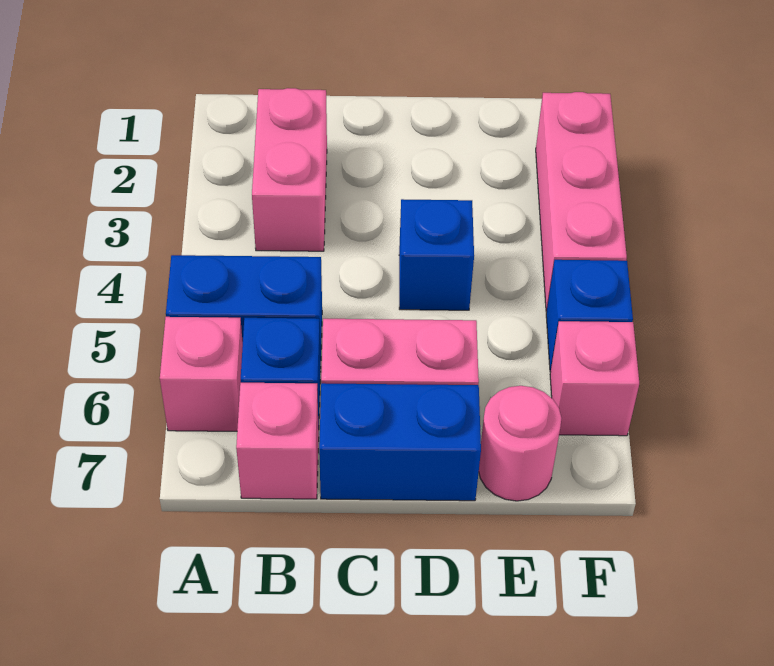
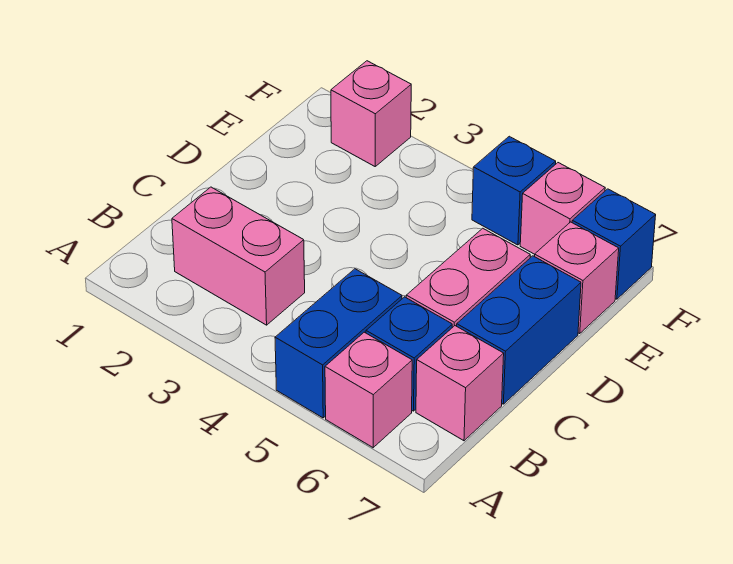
blue 1x1 brick [399,199,474,310] -> blue 1x1 brick moved to [572,189,656,299]
pink 1x1 round brick [479,386,561,501] -> pink 1x1 brick [535,222,619,333]
pink 1x3 brick [536,92,627,311] -> pink 1x1 brick [331,61,411,166]

